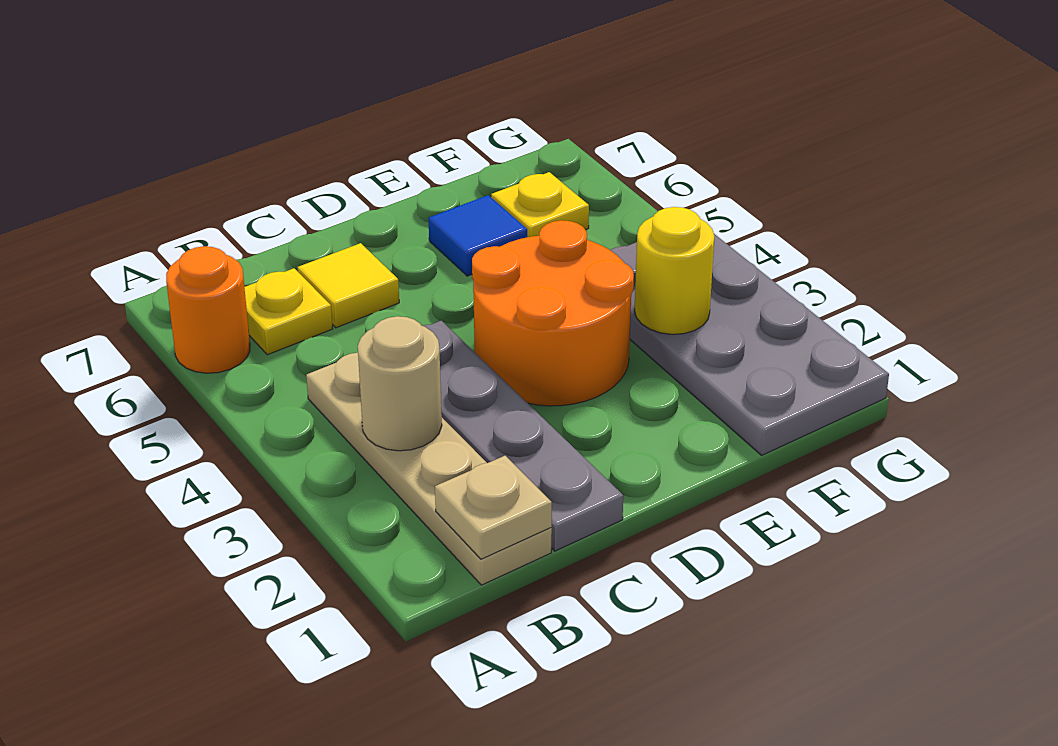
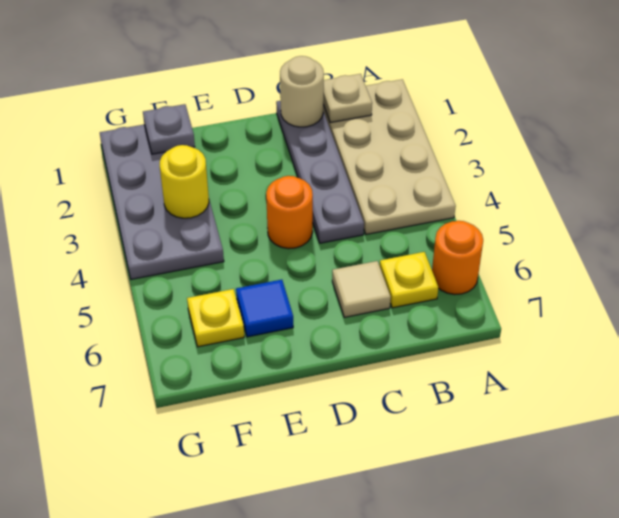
tan 1x4 plate [306,353,552,585] -> tan 2x4 plate [323,79,456,234]
tan 1x1 round brick [358,316,442,451] -> tan 1x1 round brick moved to [280,56,324,127]
yellow 1x1 tile [298,243,399,328] -> tan 1x1 tile [332,261,391,317]
orange 2x2 round brick [472,220,634,406] -> orange 1x1 round brick [266,176,313,249]
none -> grey 1x1 plate [143,104,195,154]

